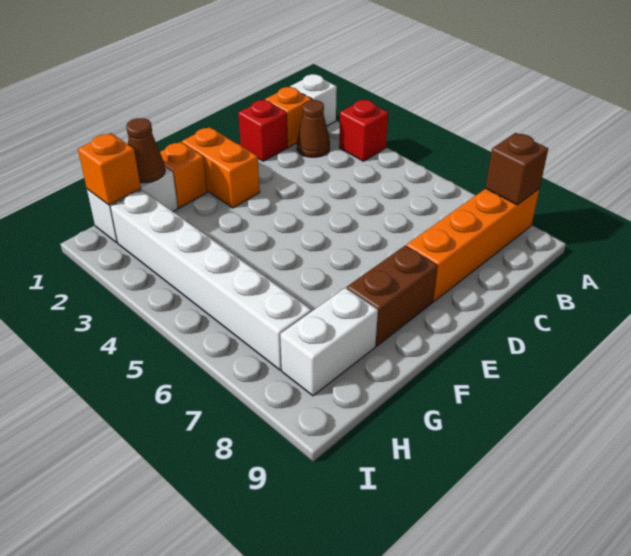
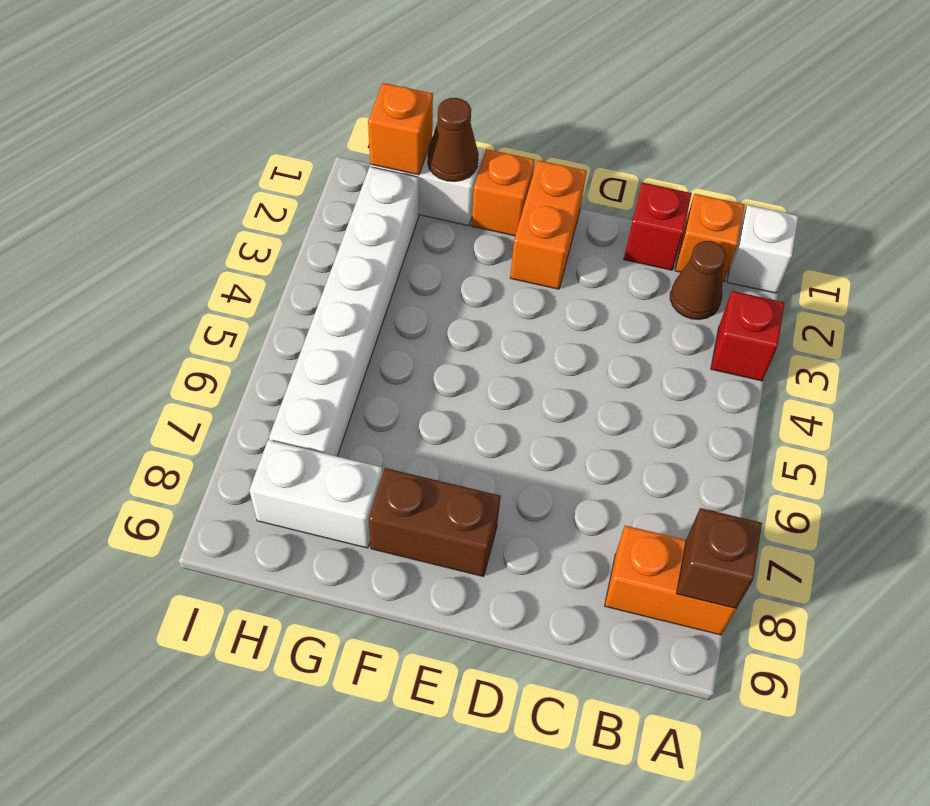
orange 1x4 brick [407,189,539,301] -> orange 1x2 brick [605,526,736,635]

